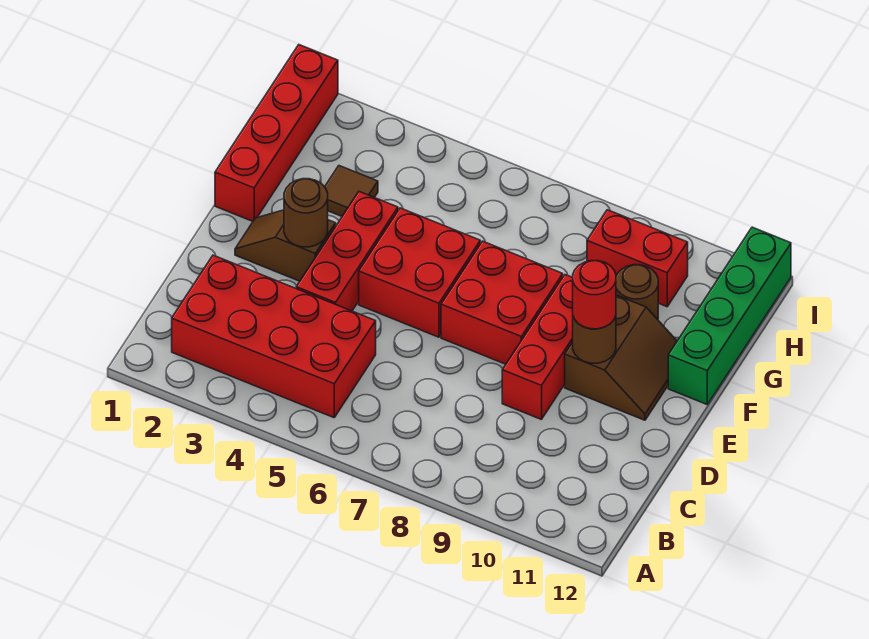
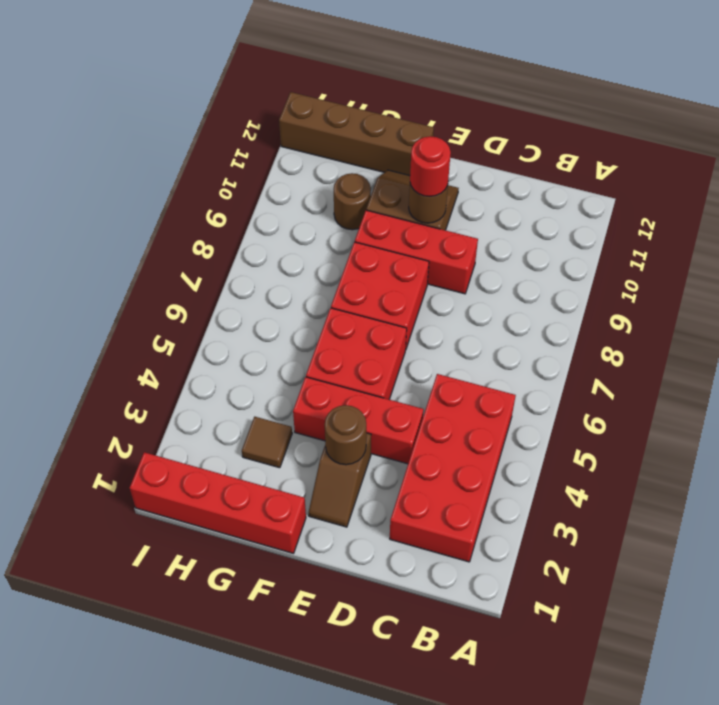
green 1x4 brick [668,227,791,404] -> brown 1x4 brick [279,92,434,176]
red 1x2 brick [587,210,688,307] -> none

